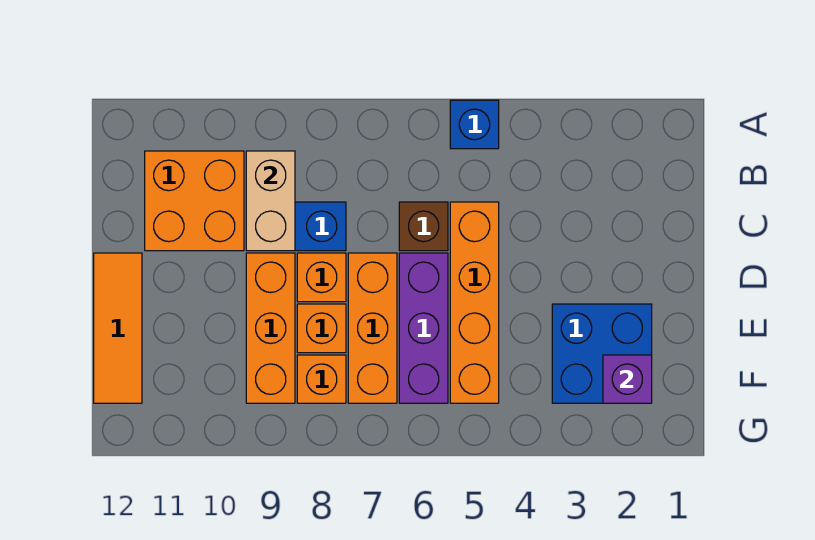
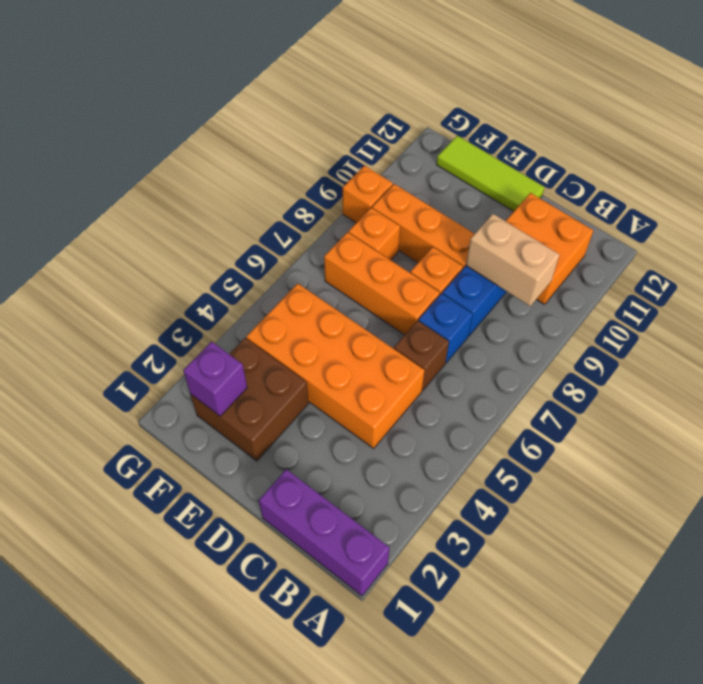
blue 1x1 brick [450,100,499,149] -> blue 1x1 brick moved to [419,293,473,363]
orange 1x4 brick [450,202,499,403] -> orange 2x4 brick [246,283,425,448]
purple 1x3 brick [399,253,448,403] -> purple 1x3 brick moved to [259,469,390,596]
orange 1x3 tile [94,253,142,403] -> lime 1x3 tile [436,136,544,211]
blue 2x2 brick [552,304,652,403] -> brown 2x2 brick [191,338,309,461]
orange 1x1 brick [297,304,346,353] -> orange 1x1 brick moved to [343,165,393,223]

